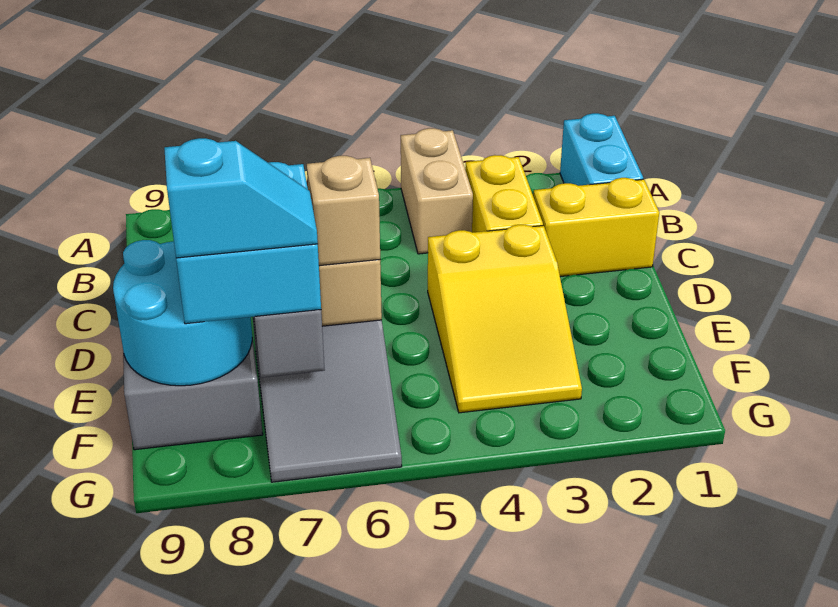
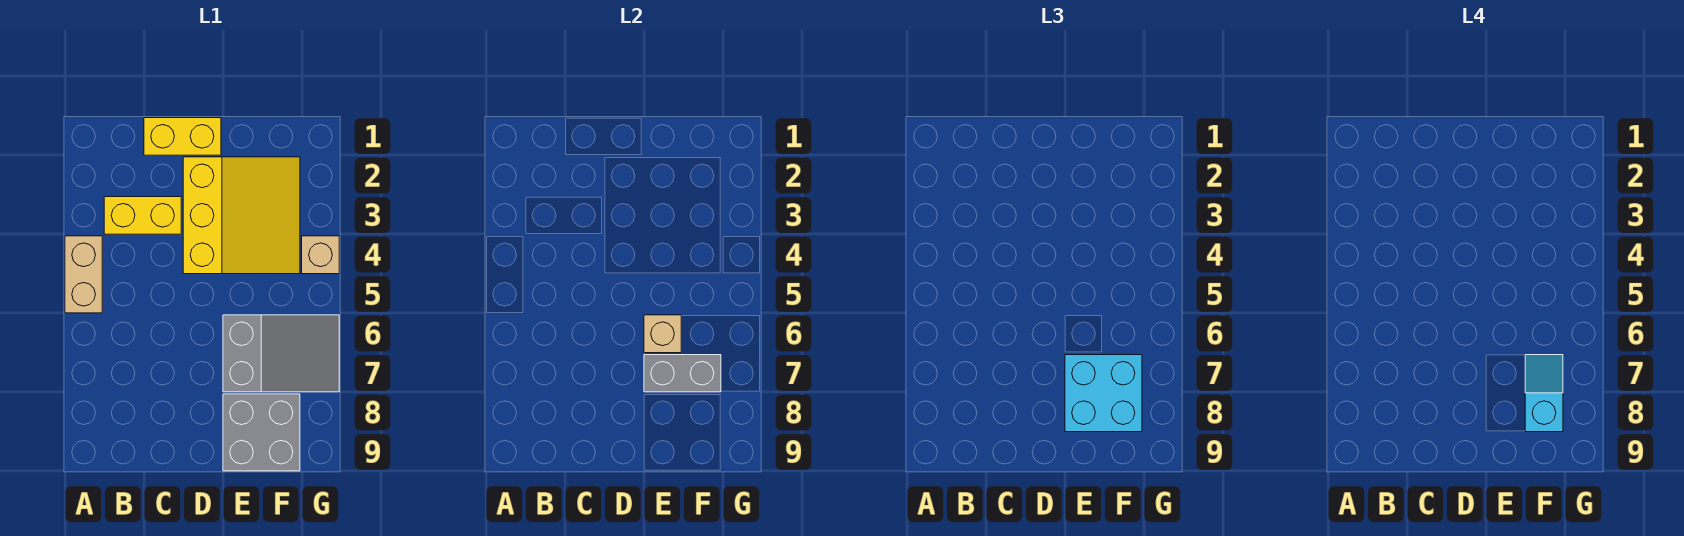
cyan 1x2 brick [560,113,643,186] -> none
tan 1x2 brick [401,128,473,254] -> tan 1x2 brick turned to [65,236,102,313]
yellow 1x2 brick [533,178,659,277] -> yellow 1x2 brick turned to [144,118,221,155]
yellow 2x3 slope [428,225,582,413] -> yellow 3x3 slope [183,157,300,274]
tan 1x1 brick [307,156,380,266] -> tan 1x1 brick moved to [302,236,339,274]
cyan 2x2 round brick [113,240,252,386] -> none

